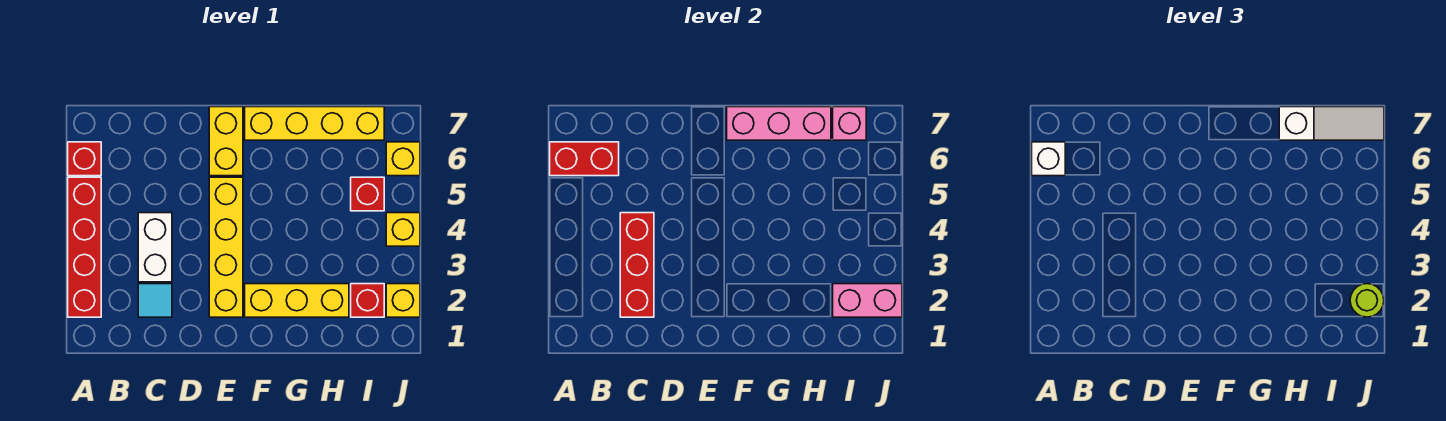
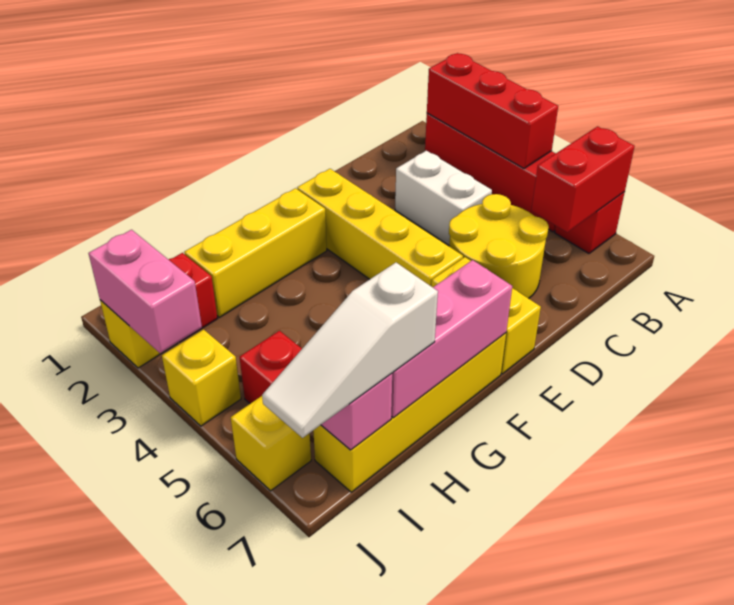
white 1x1 brick [1032,142,1065,176] -> none
cyan 1x1 tile [138,284,172,317] -> none
red 1x3 brick [620,213,654,317] -> red 1x3 brick moved to [427,53,558,168]
none -> yellow 2x2 round brick [449,194,549,298]
pink 1x2 brick [833,284,902,317] -> pink 1x2 brick turned to [88,230,202,353]
lime 1x1 round brick [1350,284,1384,317] -> none

